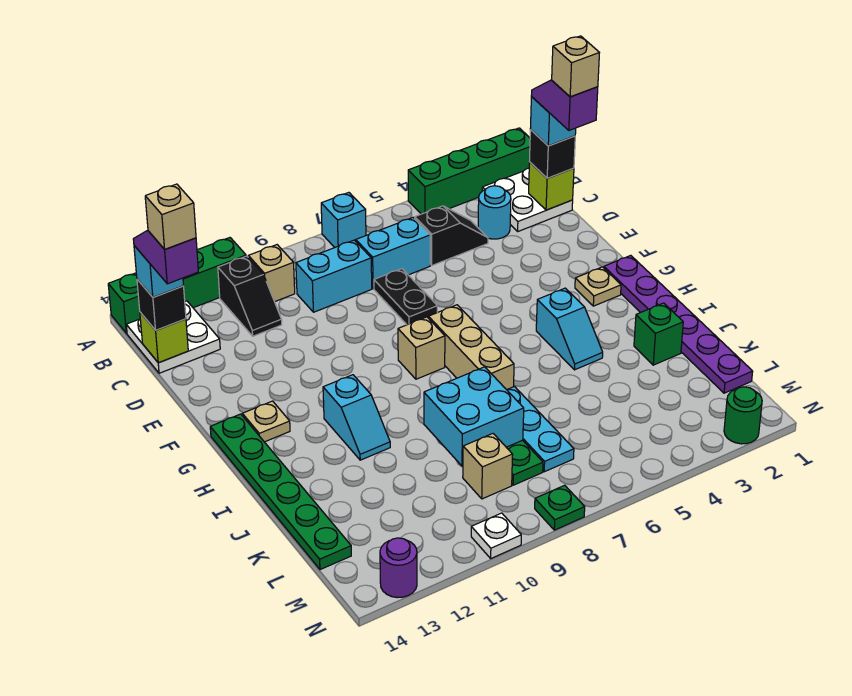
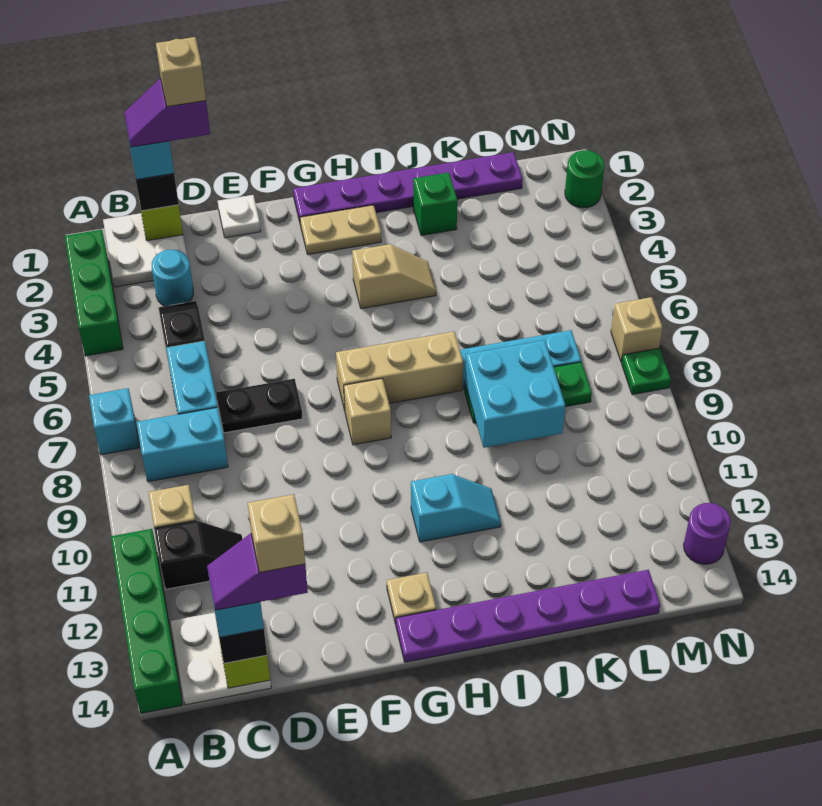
green 1x4 brick [408,128,530,214] -> green 1x3 brick [65,230,123,356]
cyan 1x2 brick [296,240,372,312] -> cyan 1x2 brick turned to [137,407,228,482]
tan 1x1 plate [575,267,621,306] -> tan 1x2 plate [300,205,381,254]
green 1x6 plate [210,414,351,570] -> purple 1x6 plate [396,570,660,662]
cyan 1x2 slope [536,288,603,370] -> tan 1x2 slope [352,244,436,309]
tan 1x1 brick [463,434,513,499] -> tan 1x1 brick moved to [611,297,663,362]
white 1x1 plate [471,513,521,558] -> white 1x1 plate moved to [218,195,261,238]

